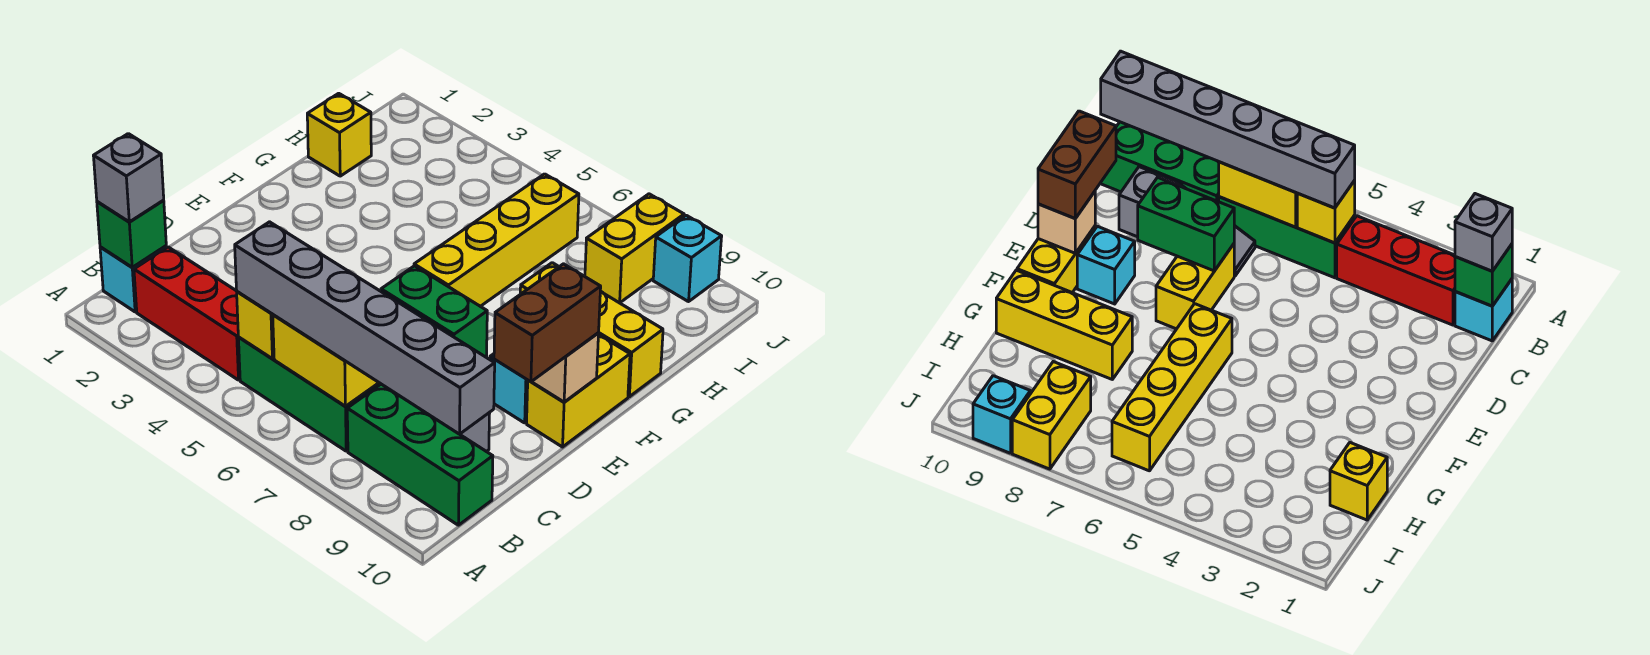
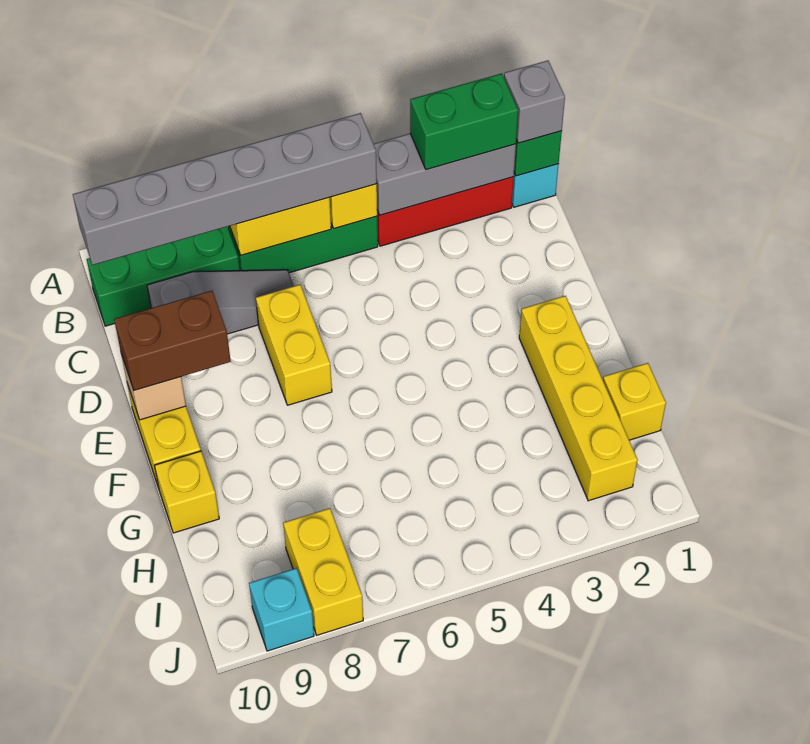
none -> grey 1x3 brick [374,133,516,215]
green 1x2 brick [381,266,487,357] -> green 1x2 brick moved to [410,73,518,170]
brown 1x2 brick [494,264,601,382] -> brown 1x2 brick turned to [114,291,231,390]
cyan 1x1 brick [490,354,528,423] -> none
yellow 1x4 brick [414,174,579,306] -> yellow 1x4 brick moved to [519,296,637,501]
yellow 1x3 brick [520,263,663,397] -> yellow 1x1 brick [154,451,219,533]

